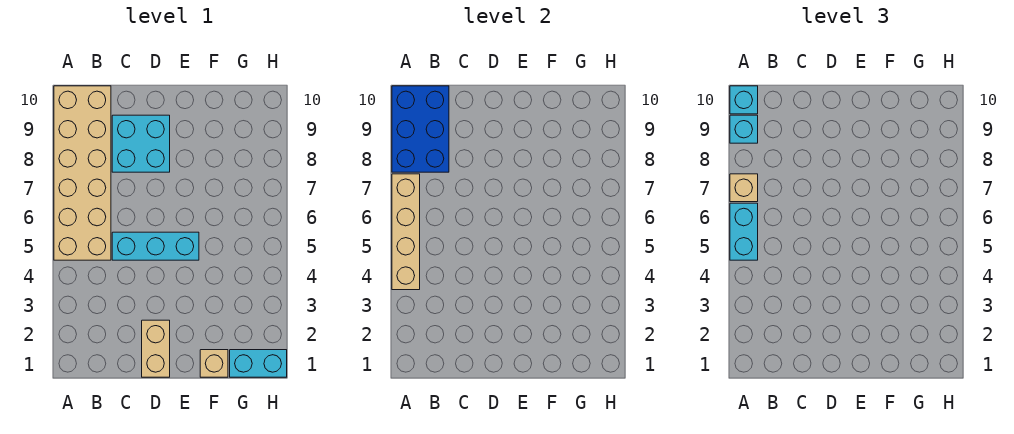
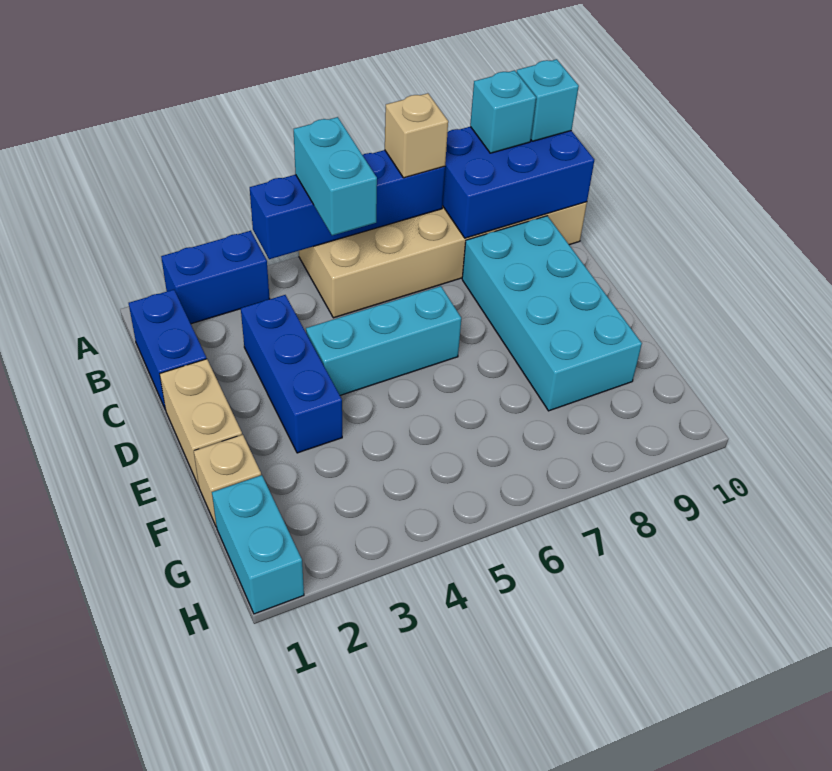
none -> blue 1x2 brick [161,231,270,324]
tan 1x4 brick [392,174,420,290] -> blue 1x4 brick [250,150,445,259]
cyan 1x2 brick [730,203,758,260] -> cyan 1x2 brick turned to [294,117,377,235]
none -> blue 1x2 brick [129,290,206,410]
none -> blue 1x3 brick [241,295,342,453]
cyan 1x3 brick [112,232,199,260] -> cyan 1x3 brick turned to [306,286,461,395]
cyan 2x2 brick [112,115,170,172] -> cyan 2x4 brick [462,216,642,411]
tan 1x2 brick [142,320,170,377] -> tan 1x2 brick turned to [160,359,242,486]

